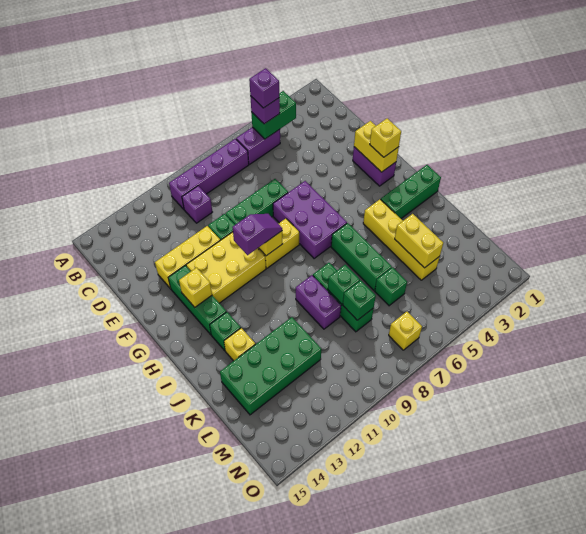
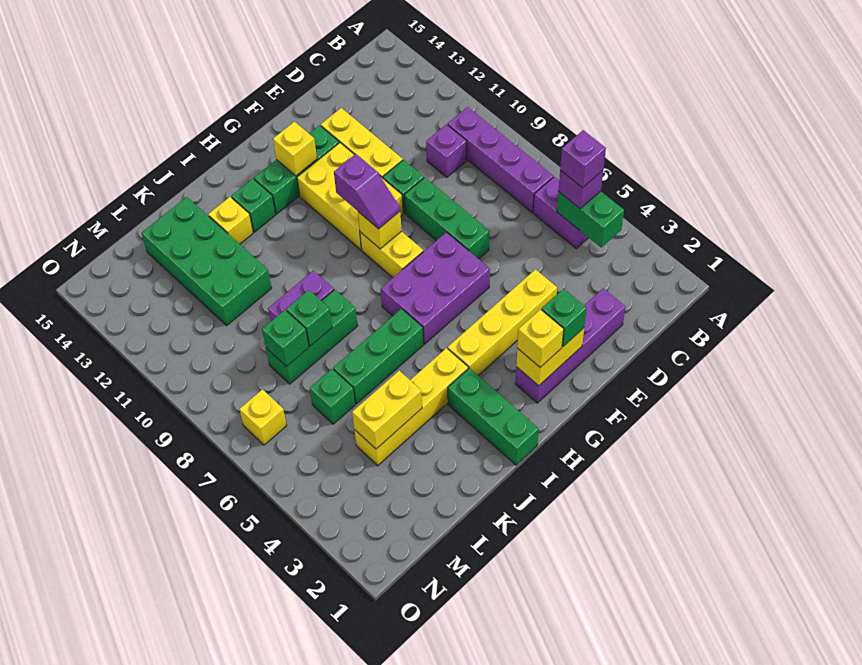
none -> yellow 1x4 brick [448,269,557,375]
purple 1x2 brick [353,147,396,186] -> purple 1x4 brick [515,288,626,403]
none -> green 1x1 brick [541,289,587,346]

